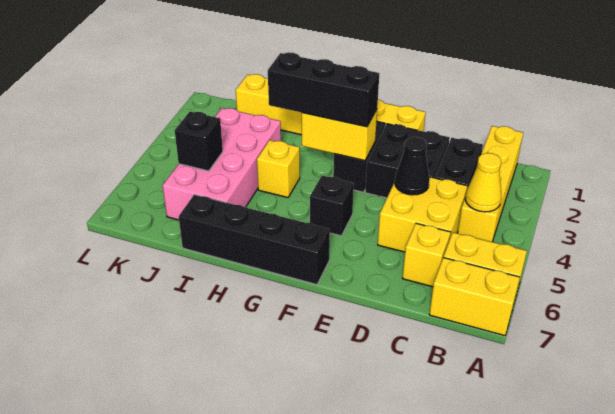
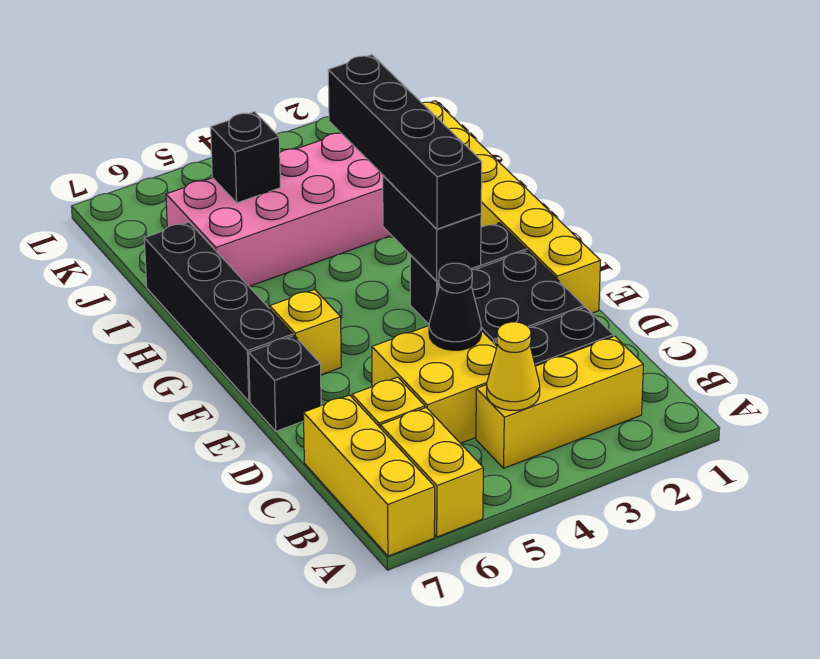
yellow 1x2 brick [429,258,520,336] -> yellow 1x3 brick [303,395,435,556]
yellow 1x4 brick [458,126,523,242] -> yellow 1x3 brick [476,336,644,468]
yellow 1x2 brick [301,110,377,161] -> black 1x2 brick [383,176,481,281]
black 1x3 brick [268,52,379,127] -> black 1x4 brick [328,55,482,229]
black 1x1 brick [310,176,354,236] -> black 1x1 brick moved to [249,336,321,431]
yellow 1x1 brick [257,140,300,198] -> yellow 1x1 brick moved to [270,289,341,375]

